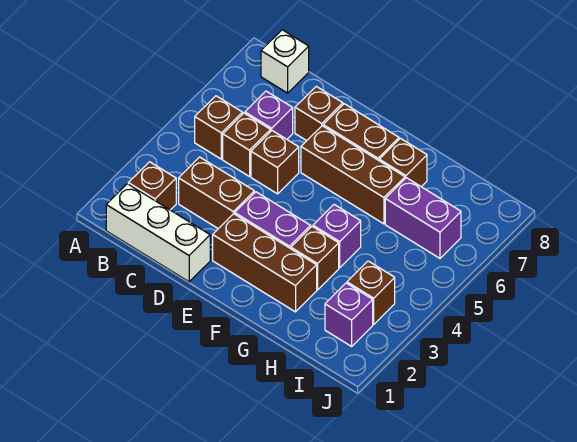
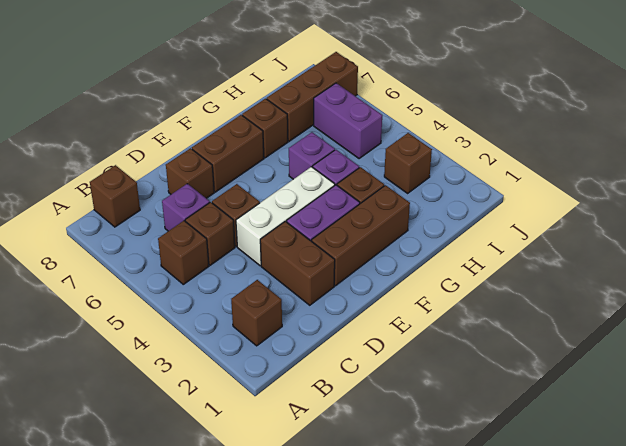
white 1x3 brick [106,184,210,282] -> white 1x3 brick moved to [236,167,335,266]
white 1x1 brick [261,30,309,93] -> brown 1x1 brick [90,165,140,227]
brown 1x2 brick [179,157,254,229] -> brown 1x2 brick turned to [260,221,335,305]
brown 1x3 brick [301,126,405,224] -> brown 1x3 brick moved to [267,52,358,141]
purple 1x2 brick [385,178,461,258] -> purple 1x2 brick turned to [314,83,382,159]
purple 1x1 brick [325,283,373,346] -> purple 1x1 brick moved to [289,132,335,179]

